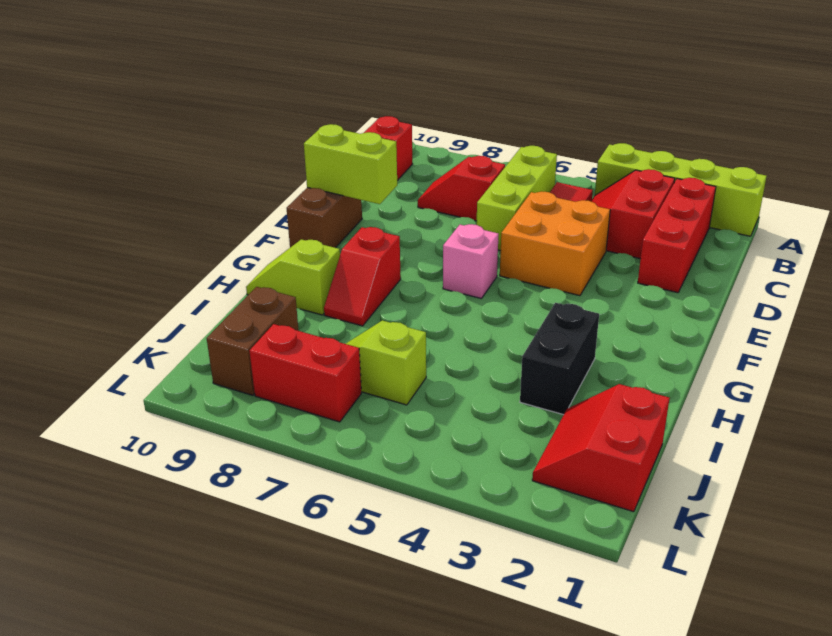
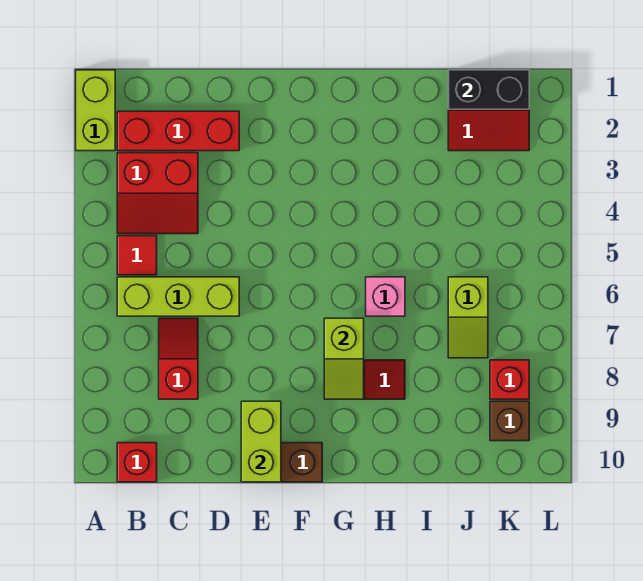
lime 1x4 brick [595,143,766,236] -> lime 1x2 brick [76,70,115,151]
red 1x2 slope [418,156,505,221] -> red 1x2 slope turned to [159,318,198,399]
orange 2x2 brick [500,191,610,296] -> none
pink 1x1 brick [443,224,499,299] -> pink 1x1 brick moved to [366,277,405,316]
black 1x2 brick [520,303,599,415] -> black 1x2 brick moved to [448,70,529,109]
lime 1x2 slope [246,239,340,315] -> lime 1x2 slope moved to [324,318,364,399]
brown 1x2 brick [207,287,299,395] -> brown 1x1 brick [490,401,529,441]
red 1x2 brick [249,324,361,422] -> red 1x1 brick [490,360,529,399]

